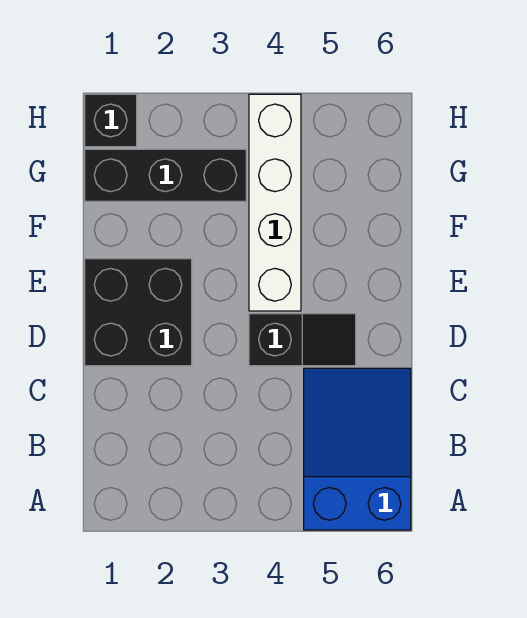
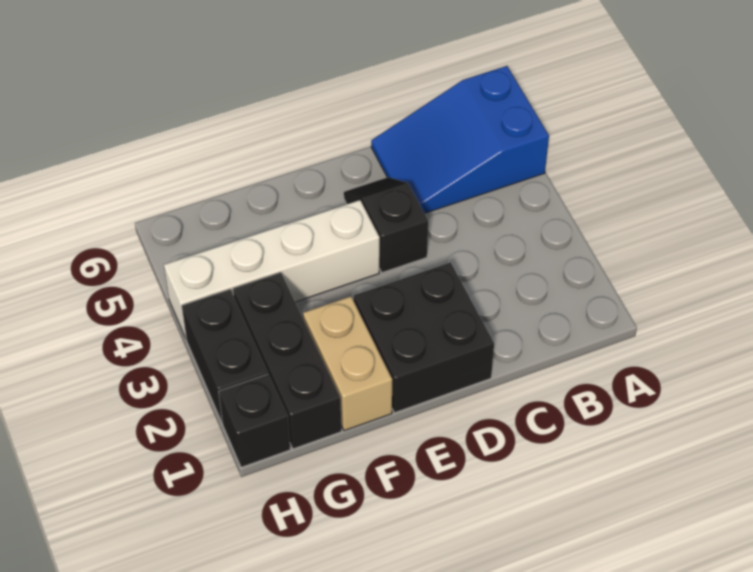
none -> tan 1x2 brick [303,296,392,431]
none -> black 1x2 brick [182,289,268,423]

